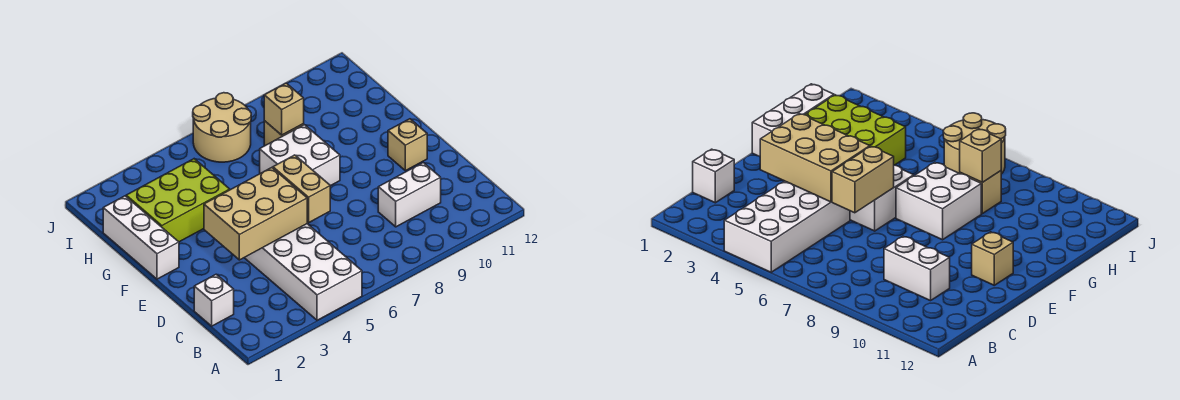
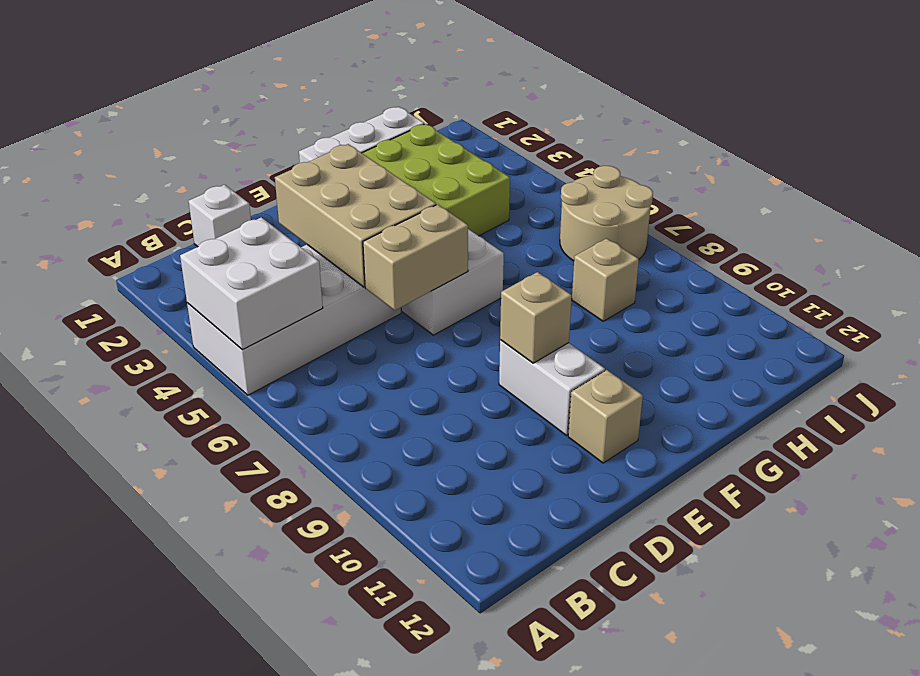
white 1x2 brick [378,163,441,227] -> white 1x2 brick moved to [499,340,605,435]
white 2x2 brick [260,125,340,186] -> white 2x2 brick moved to [180,217,323,350]
tan 1x1 brick [264,83,304,135] -> tan 1x1 brick moved to [500,272,572,363]

